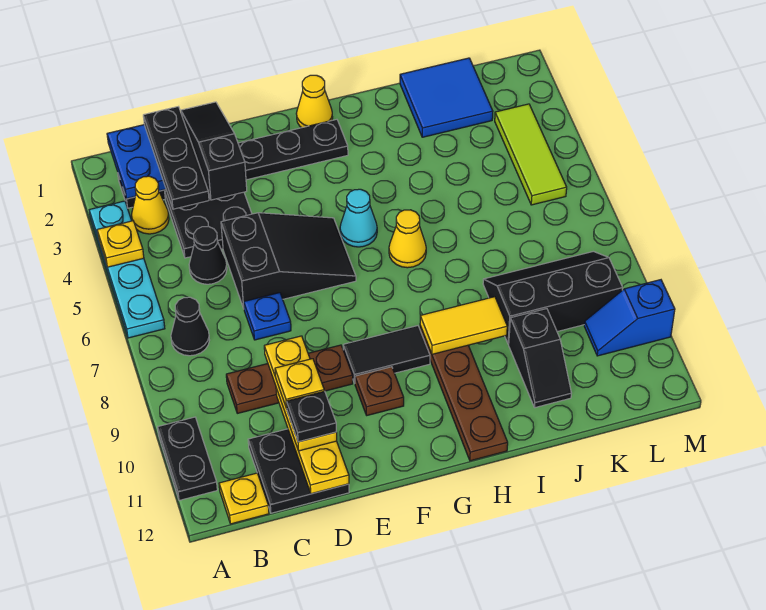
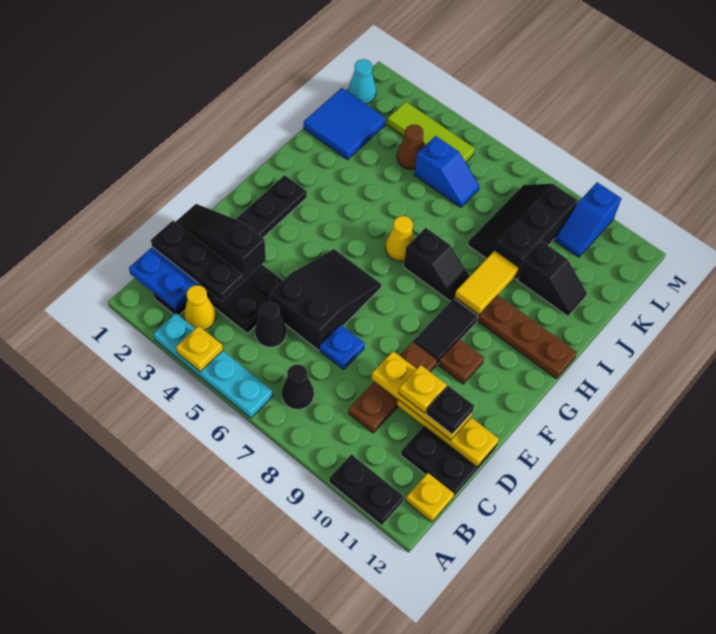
yellow 1x1 cone [296,75,333,128] -> none
cyan 1x1 cone [340,189,377,247] -> cyan 1x1 cone moved to [348,59,376,104]
none -> black 1x2 slope [404,228,470,302]
none -> brown 1x1 cone [397,125,424,170]
none -> blue 1x2 slope [415,136,479,207]

